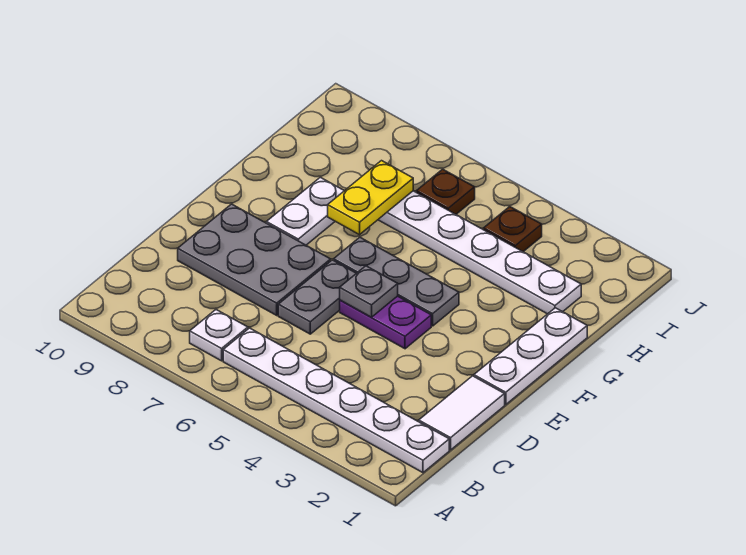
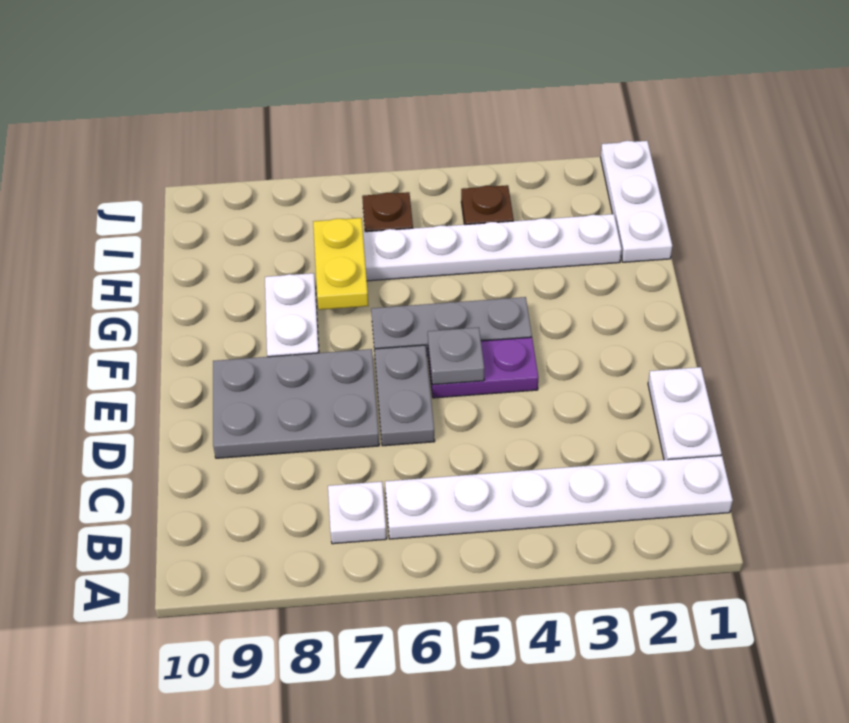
white 1x2 tile [419,376,505,450] -> white 1x2 plate [648,367,722,460]
white 1x3 plate [474,308,587,405] -> white 1x3 plate moved to [601,141,672,262]

